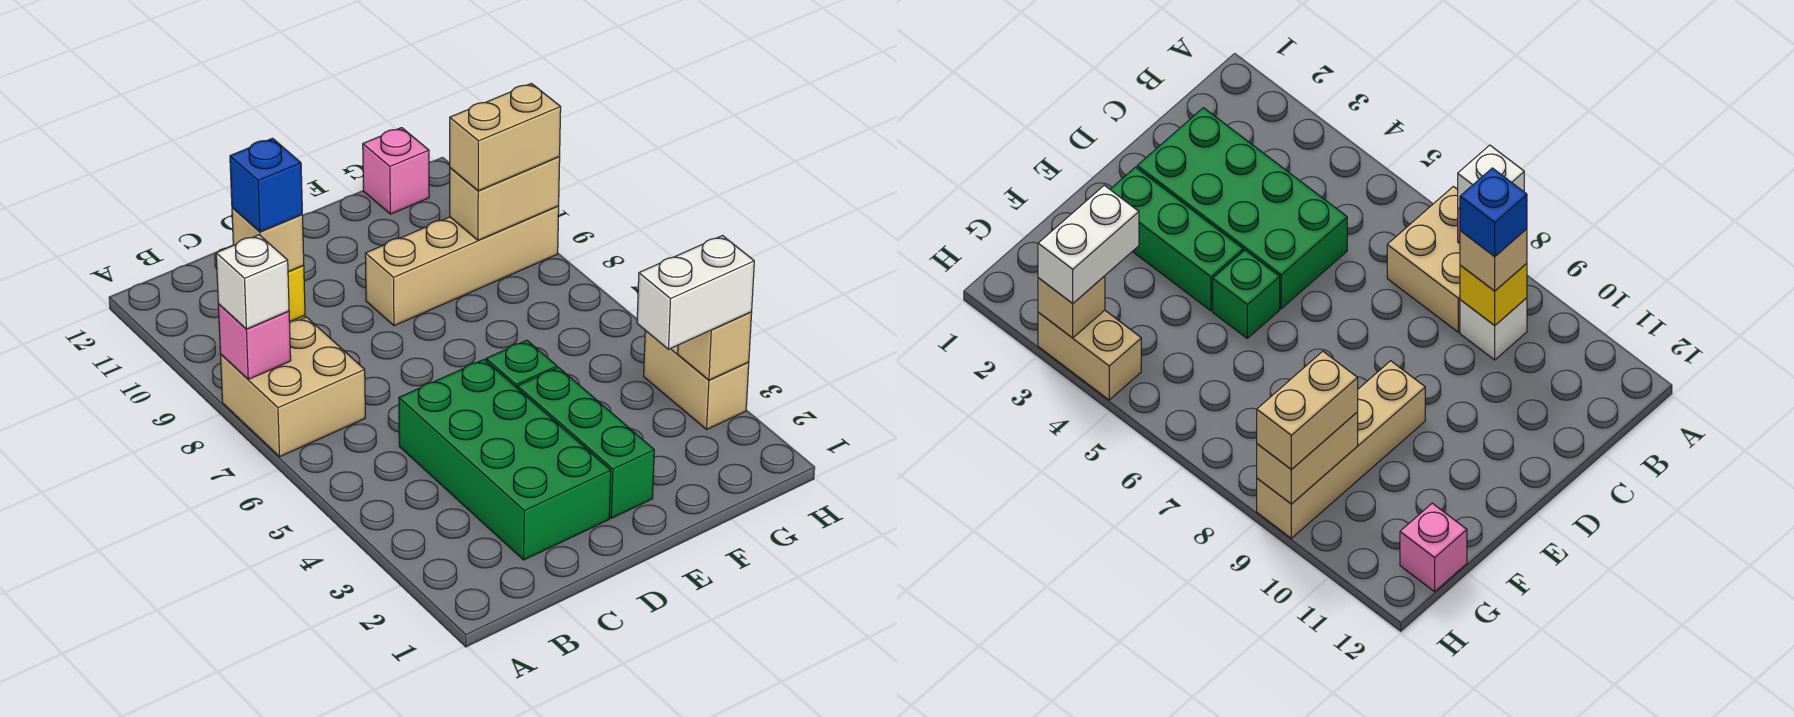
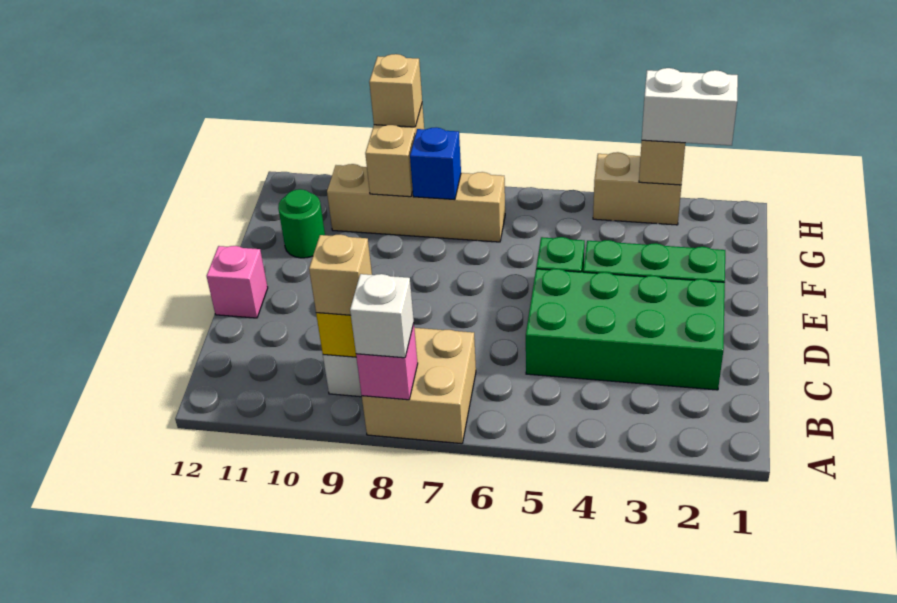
blue 1x1 brick [230,138,302,232] -> blue 1x1 brick moved to [410,127,461,200]
tan 1x4 brick [365,206,559,326] -> tan 1x4 brick turned to [327,164,505,242]
none -> green 1x1 round brick [278,189,325,258]
white 1x2 brick [637,236,754,349] -> white 1x2 brick turned to [642,68,738,145]
tan 1x2 brick [450,83,561,191] -> tan 1x1 brick [369,54,422,127]
pink 1x1 brick [363,128,429,214] -> pink 1x1 brick moved to [207,246,268,318]

